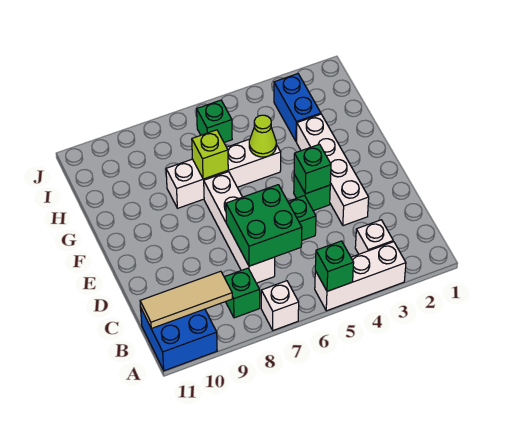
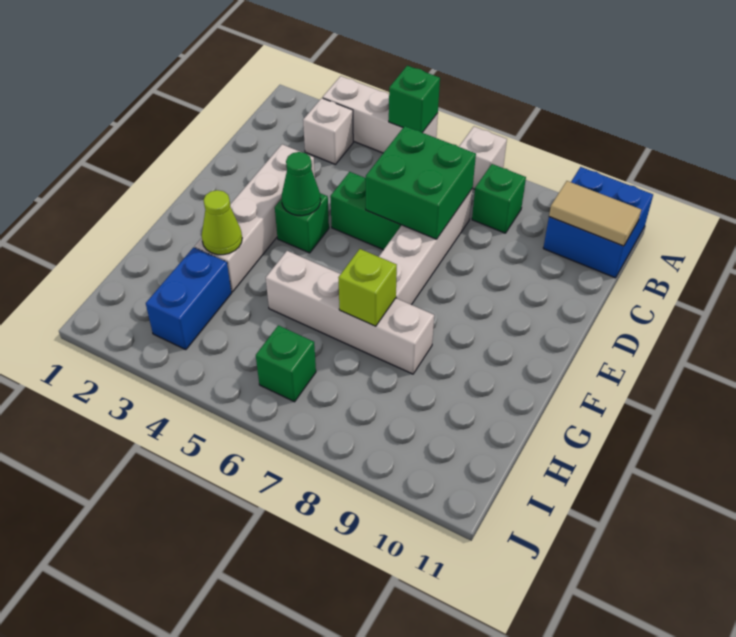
tan 1x3 tile [140,271,232,328] -> tan 1x2 tile [549,181,641,246]
green 1x1 brick [294,144,331,194] -> green 1x1 cone [282,152,321,216]
lime 1x1 cone [249,115,276,157] -> lime 1x1 cone moved to [202,190,242,255]

